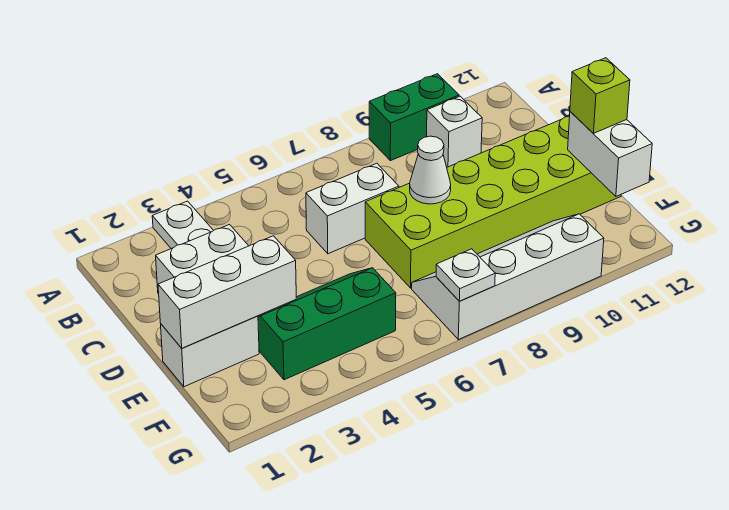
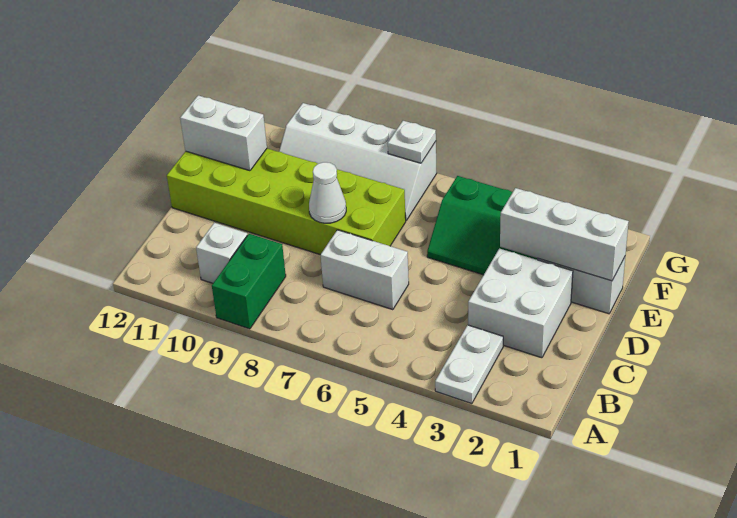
green 1x2 brick [369,74,459,161] -> green 1x2 brick turned to [212,234,286,329]
white 1x2 brick [568,112,652,196] -> white 1x2 brick turned to [180,95,267,171]
lime 1x1 brick [570,58,630,133] -> none

